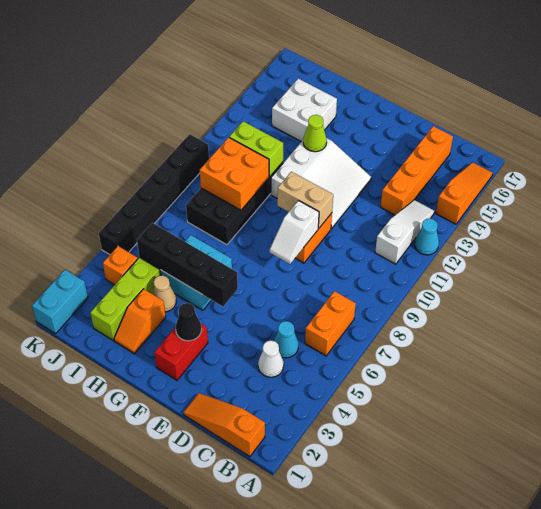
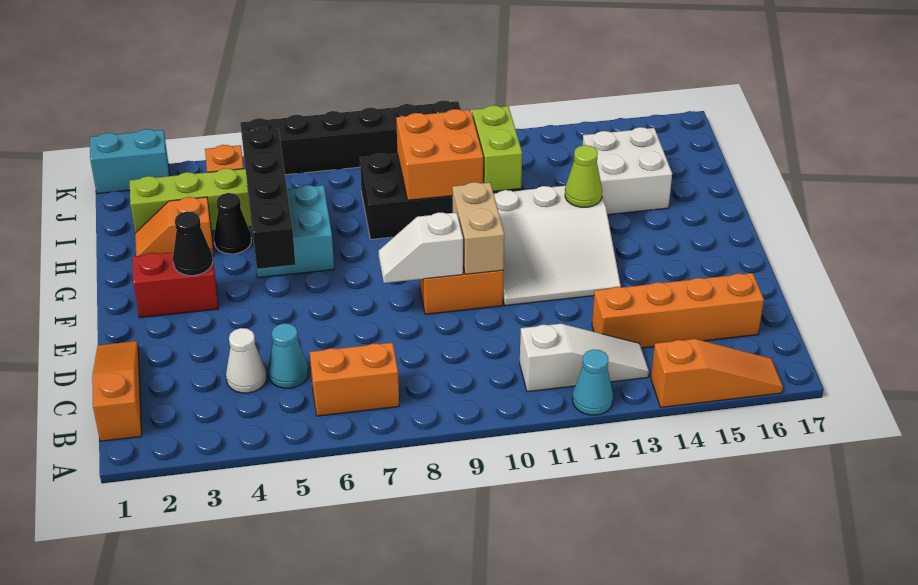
tan 1x1 cone [153,276,176,312] -> black 1x1 cone [214,193,251,254]

